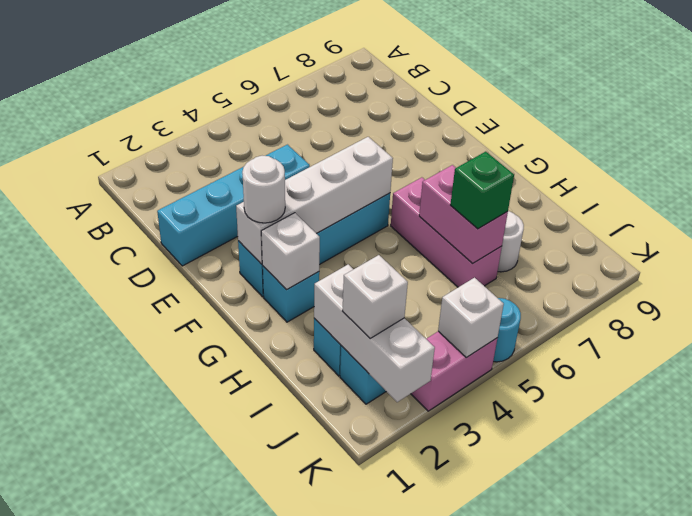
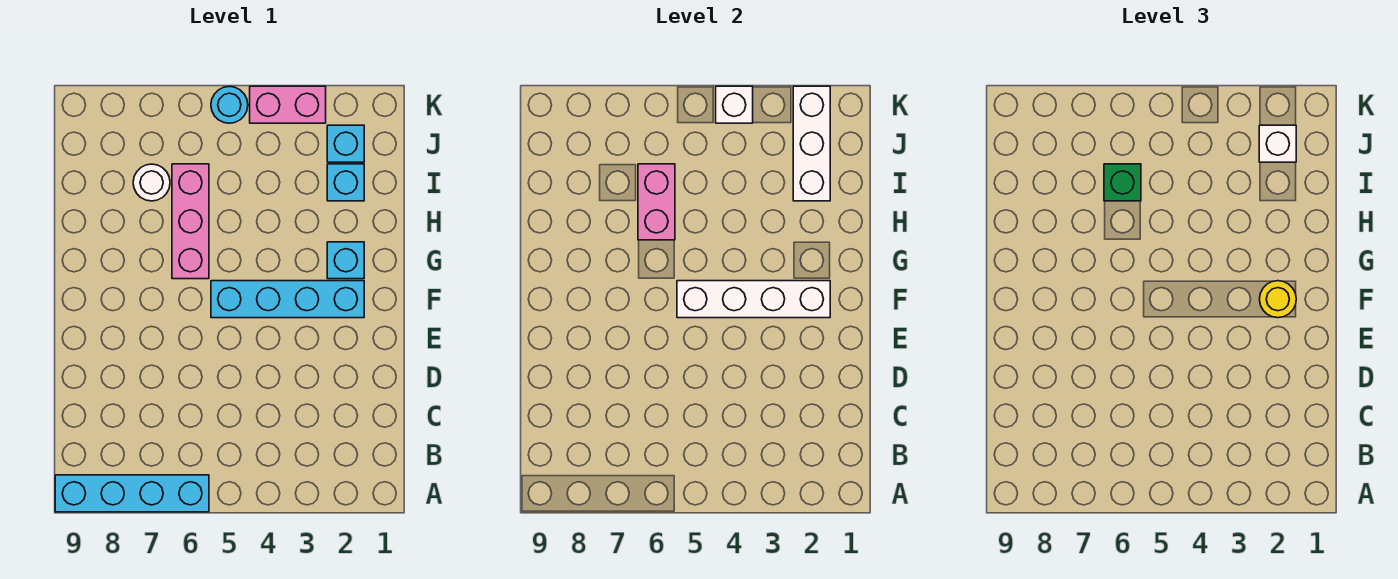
cyan 1x4 brick [157,145,310,266] -> cyan 1x4 brick moved to [55,475,209,512]
white 1x1 round brick [242,156,285,223] -> yellow 1x1 round brick [1259,281,1296,318]
white 1x1 brick [261,213,320,290] -> none

